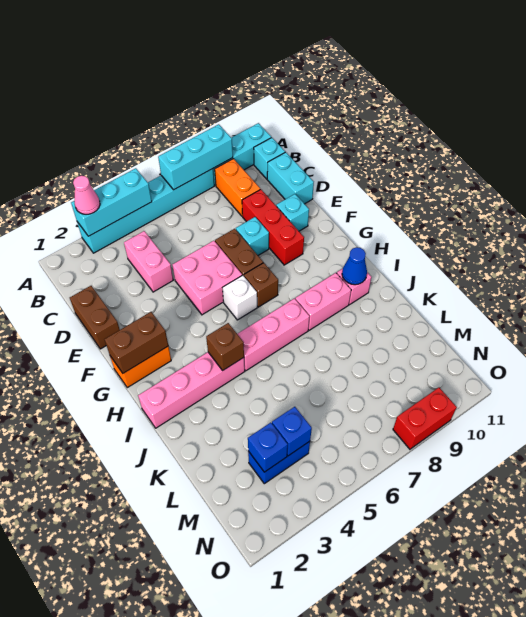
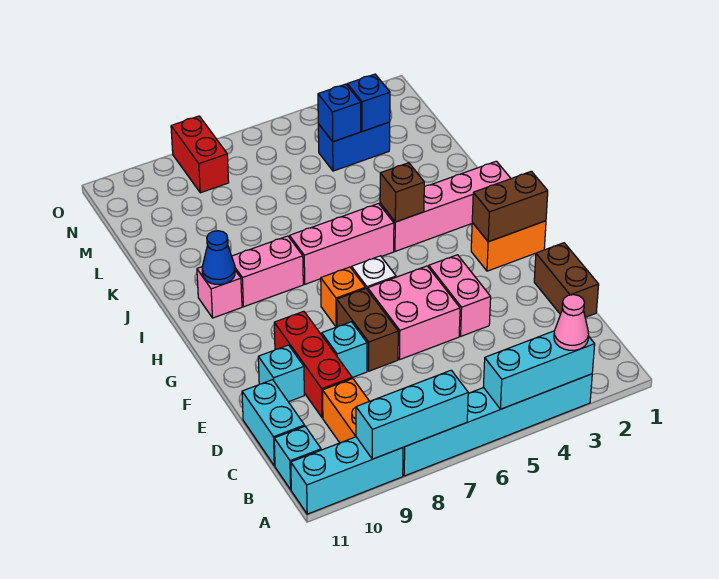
pink 1x2 brick [124,231,173,292] -> pink 1x2 brick moved to [429,255,491,336]
brown 1x1 brick [244,263,278,307] -> orange 1x1 brick [321,267,365,327]
red 1x2 brick [393,388,457,449] -> red 1x2 brick turned to [171,116,229,193]

